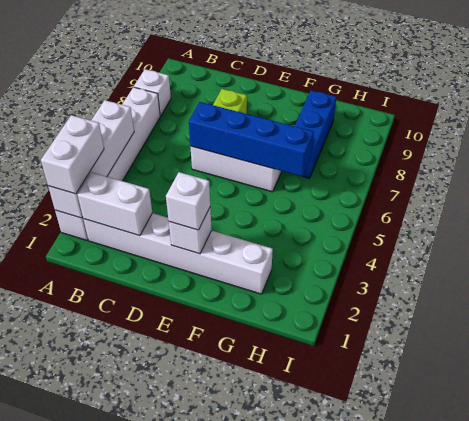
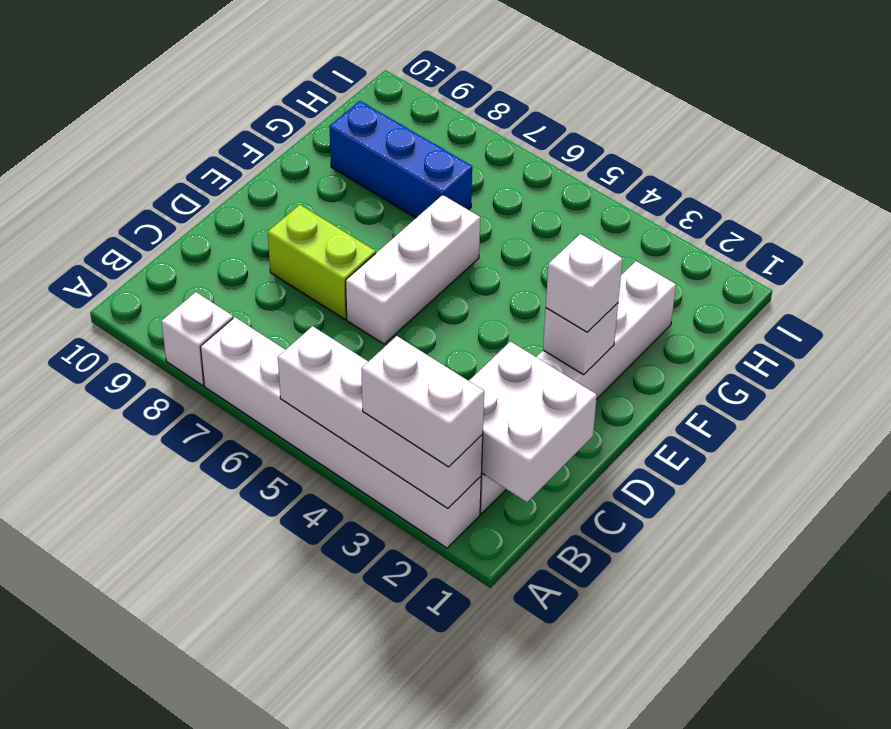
white 1x2 brick [78,172,152,236] -> white 2x2 brick [469,342,597,502]
blue 1x4 brick [189,102,314,177] -> none

